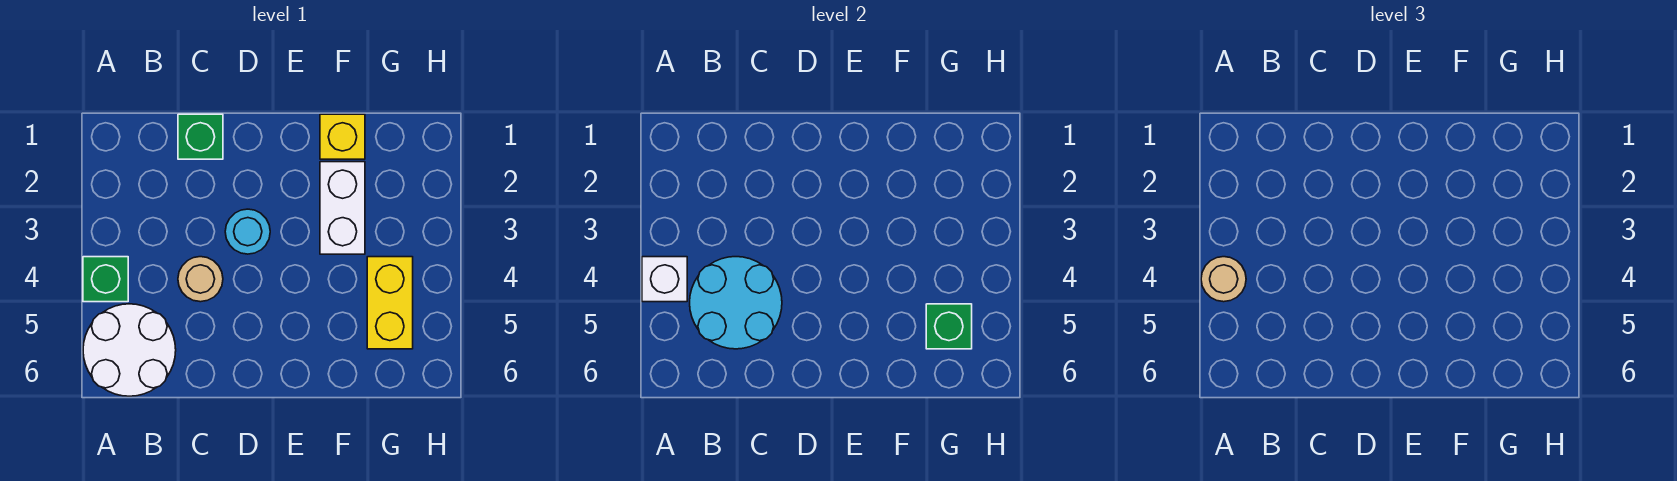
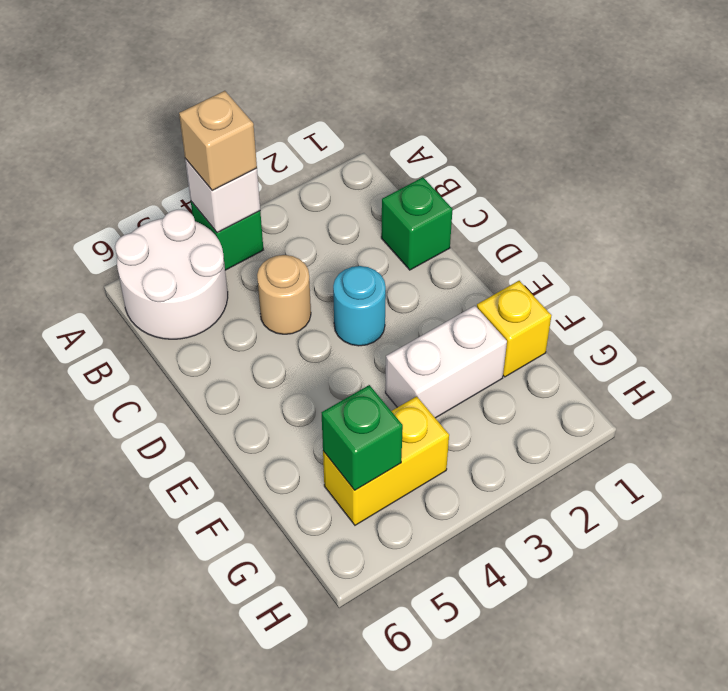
tan 1x1 round brick [1201,257,1246,302] -> tan 1x1 brick [179,91,257,191]
cyan 2x2 round brick [690,257,782,349] -> none

